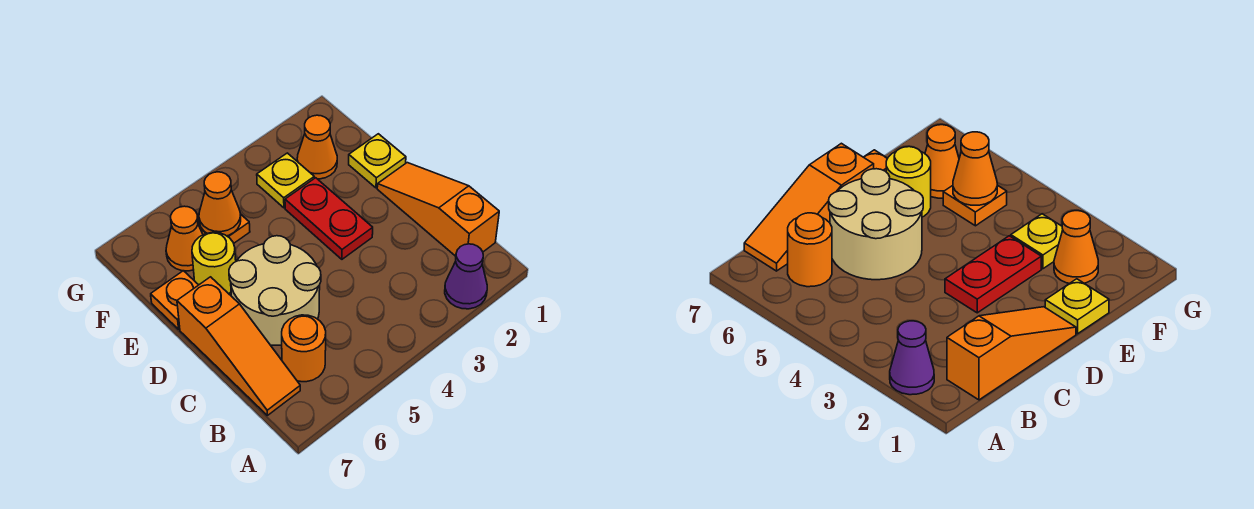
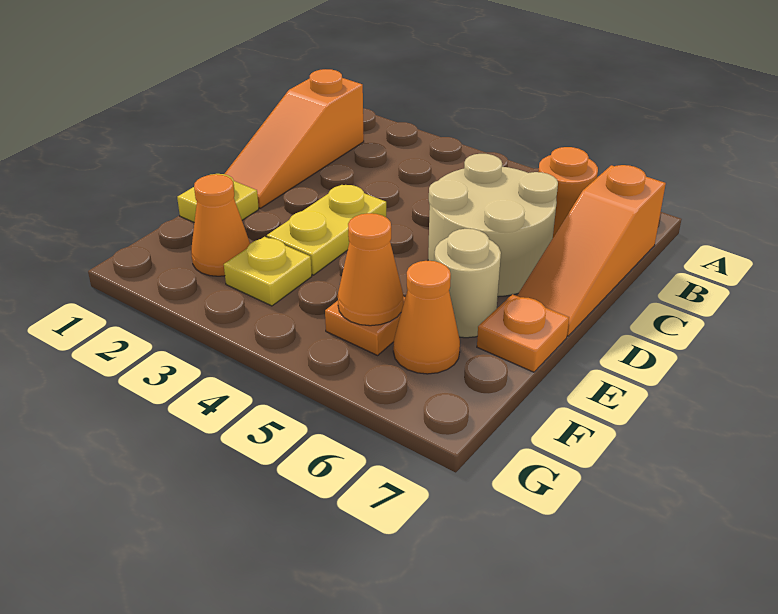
purple 1x1 cone [445,244,487,309] -> none
orange 1x3 slope [177,277,300,415] -> orange 1x3 slope turned to [517,165,666,336]
red 1x2 plate [285,178,373,259] -> yellow 1x2 plate [267,185,386,275]
yellow 1x1 round brick [192,232,236,294] -> tan 1x1 round brick [434,229,501,338]

